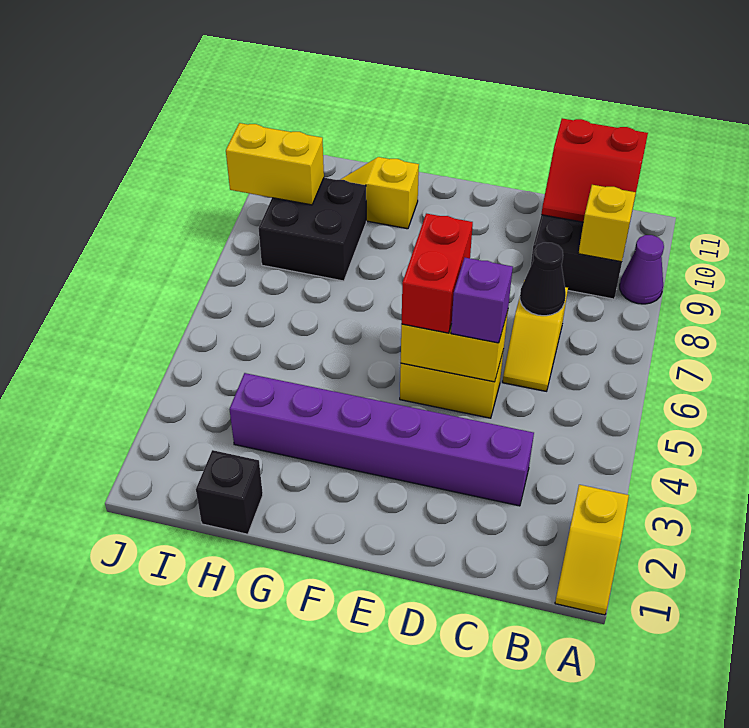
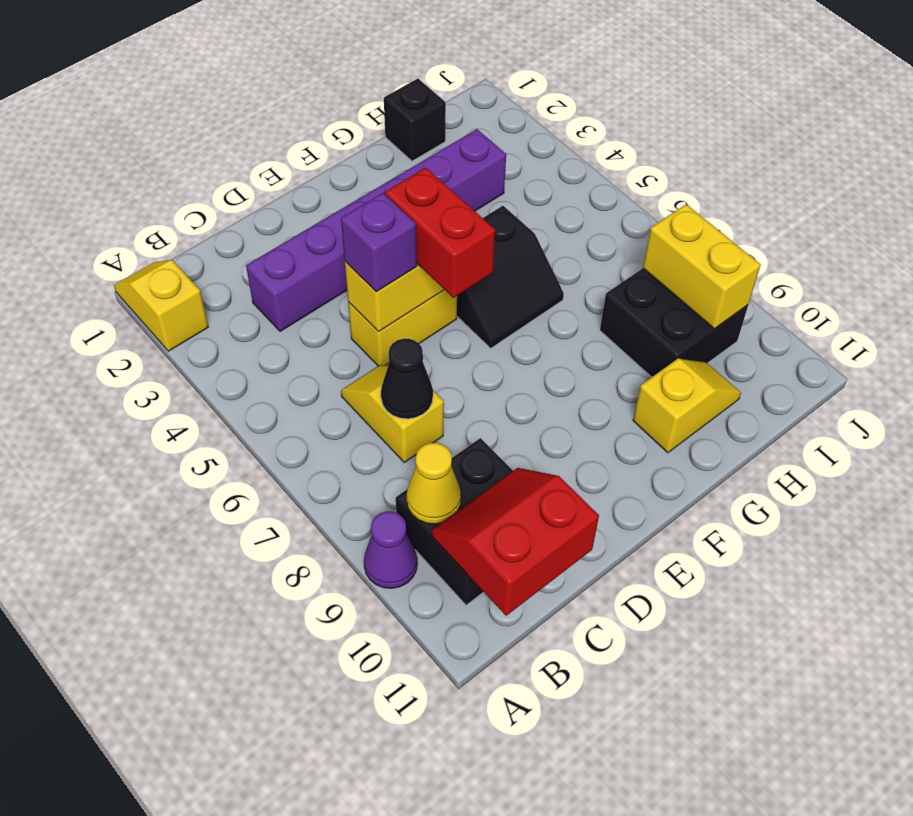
yellow 1x1 brick [579,185,636,262] -> yellow 1x1 cone [406,443,461,524]
none -> black 2x2 slope [457,206,564,348]
yellow 1x2 brick [226,123,324,205] -> yellow 1x2 brick turned to [643,204,761,329]

